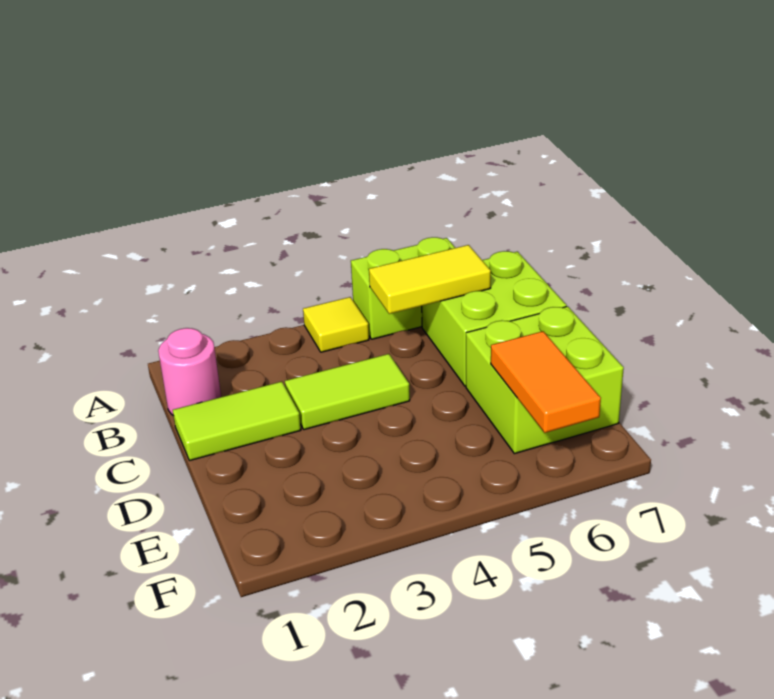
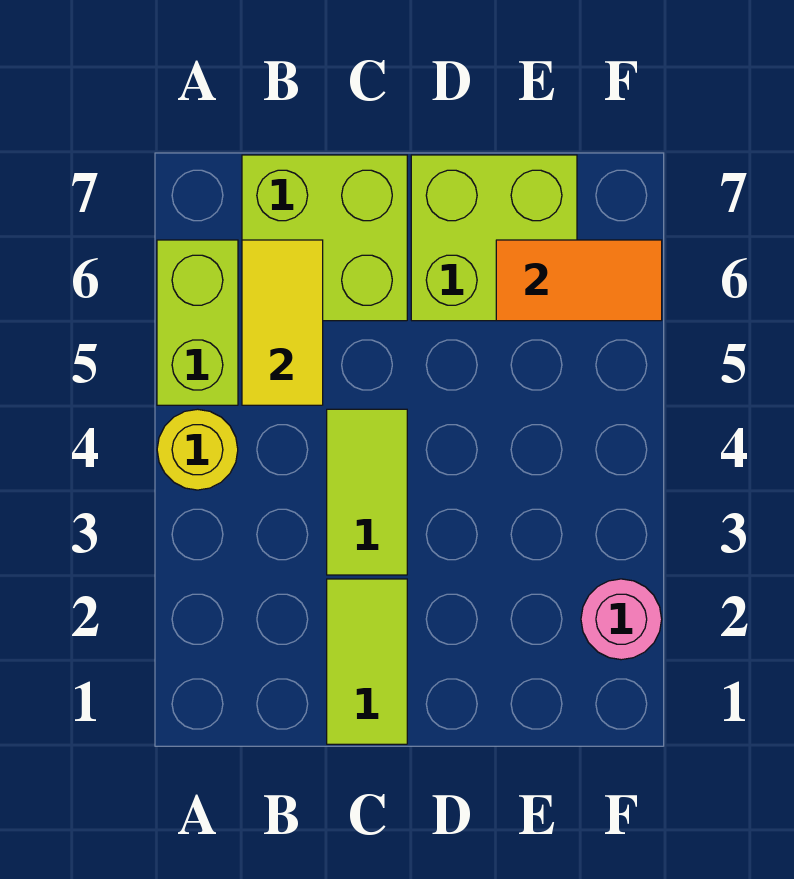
yellow 1x1 tile [303,297,369,352] -> yellow 1x1 round brick [157,409,238,490]
pink 1x1 round brick [158,328,221,415] -> pink 1x1 round brick moved to [581,579,662,660]

